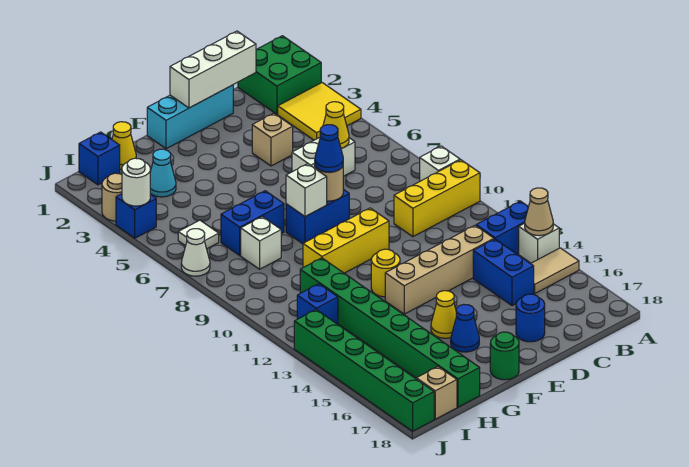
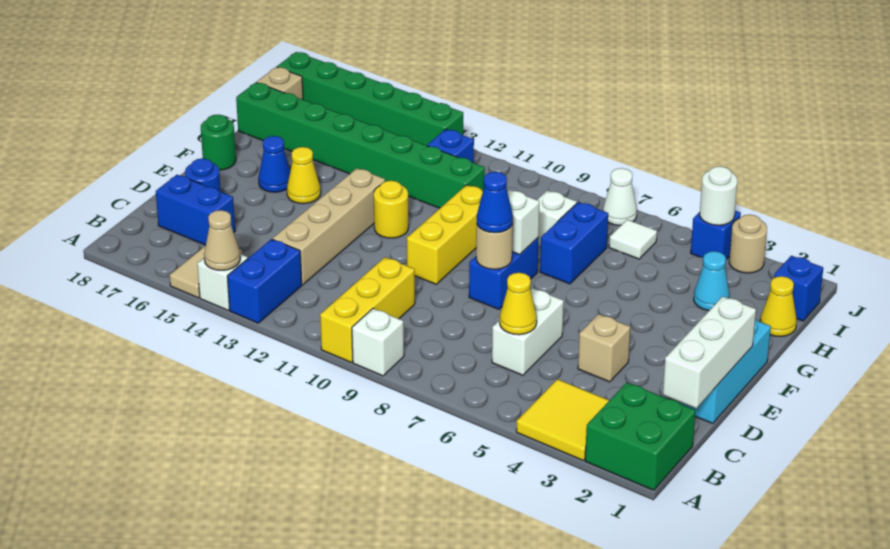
blue 1x2 brick [473,239,534,306] -> blue 1x2 brick moved to [156,175,235,245]

